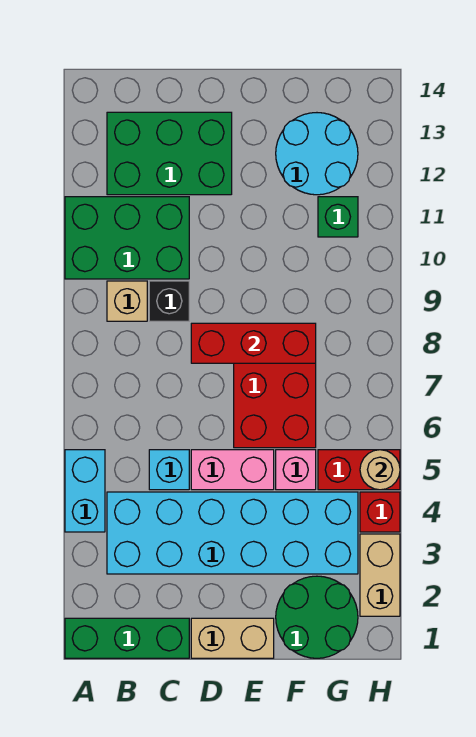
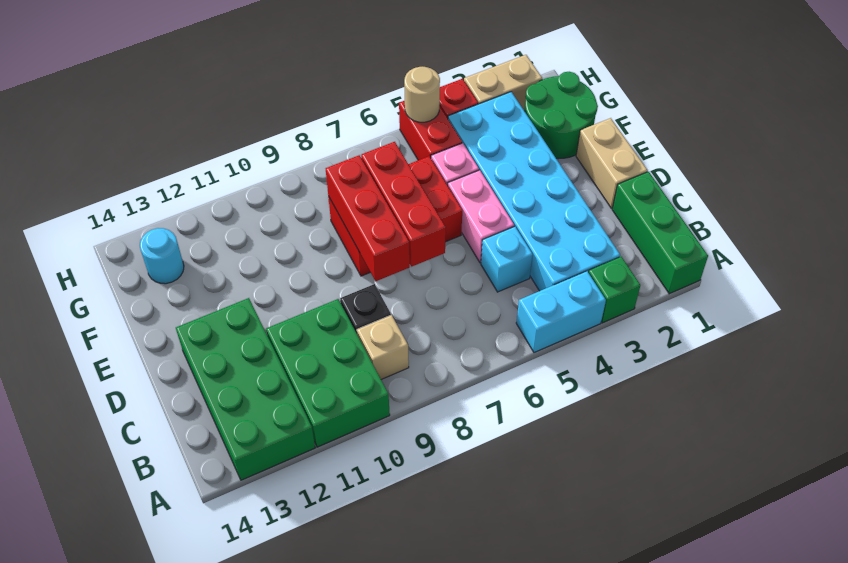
green 2x3 brick [107,112,232,195] -> green 2x4 brick [176,298,315,480]
none -> red 1x3 brick [361,142,446,267]
cyan 2x2 round brick [276,113,358,195] -> cyan 1x1 round brick [140,228,184,284]
green 1x1 brick [318,197,358,237] -> green 1x1 brick moved to [588,257,640,323]

